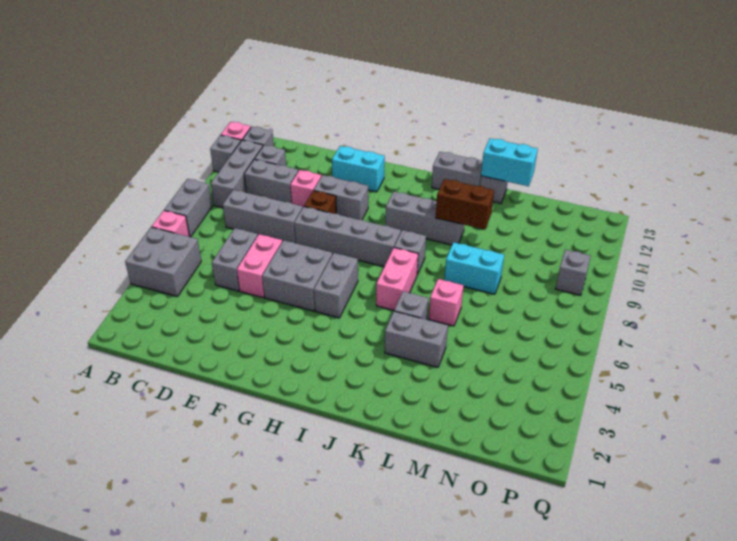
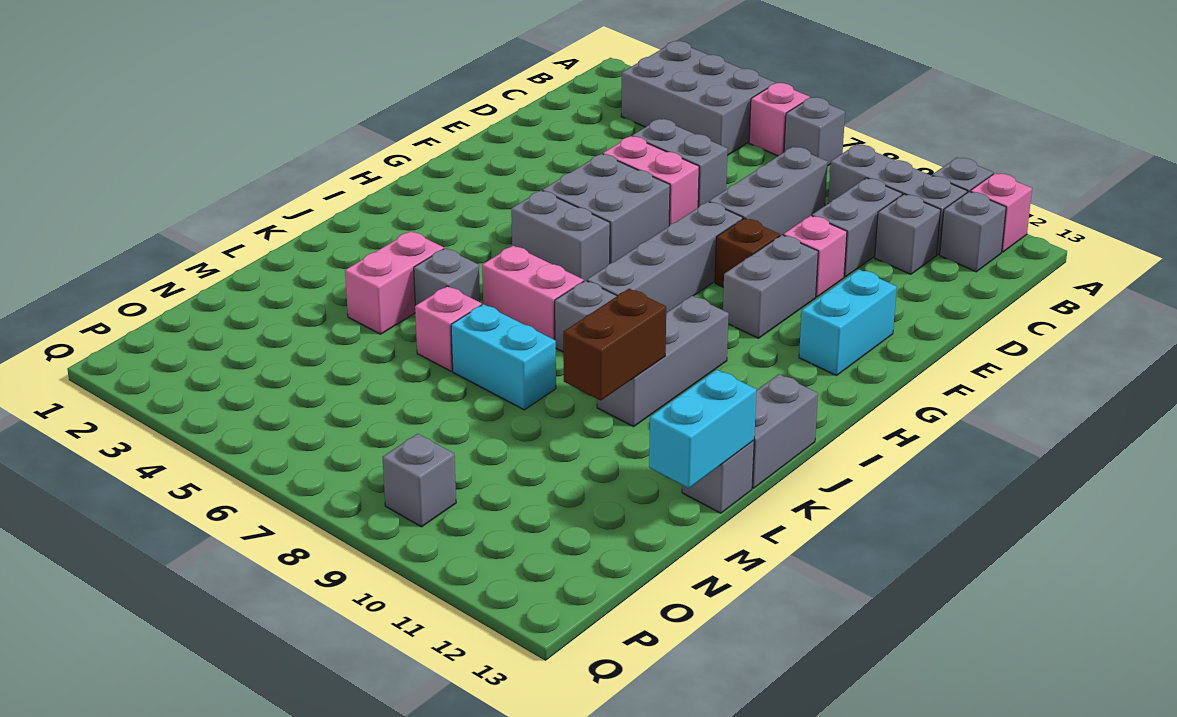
grey 2x2 brick [125,227,201,297] -> grey 2x3 brick [621,41,775,156]
grey 1x2 brick [164,179,212,237] -> grey 1x1 brick [784,97,845,166]
grey 1x2 brick [385,311,448,367] -> pink 1x2 brick [345,231,444,334]
cyan 1x2 brick [444,242,504,294] -> cyan 1x2 brick turned to [451,304,556,410]

